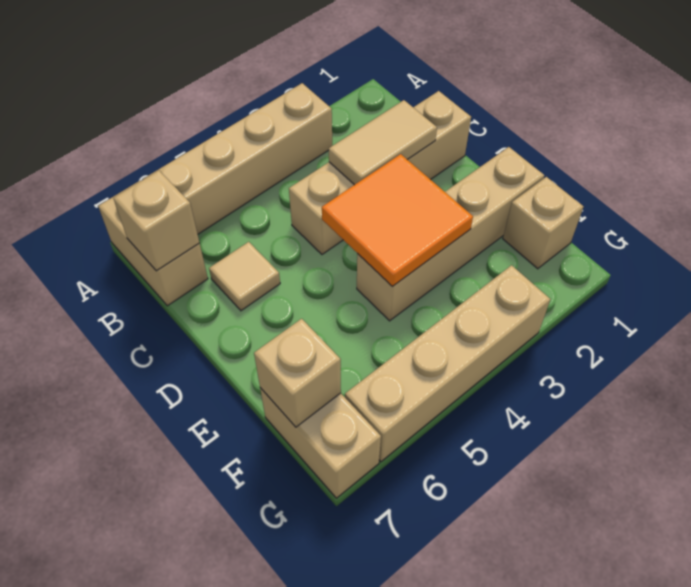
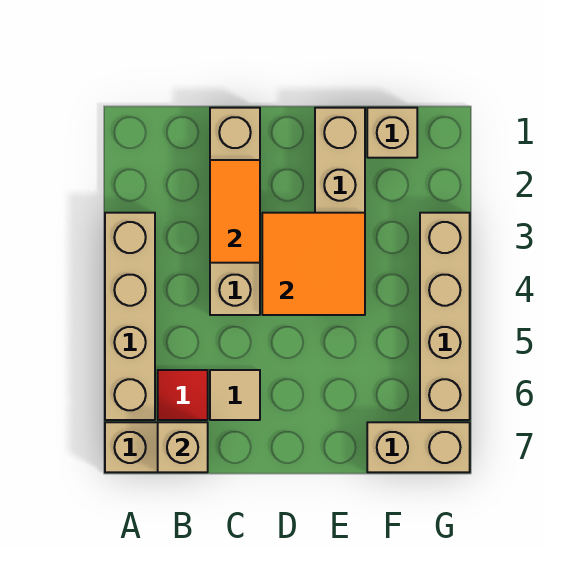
none -> red 1x1 tile [158,370,208,420]
tan 1x2 tile [329,100,437,185] -> orange 1x2 tile [210,160,260,263]
tan 1x1 brick [254,319,341,427] -> none

